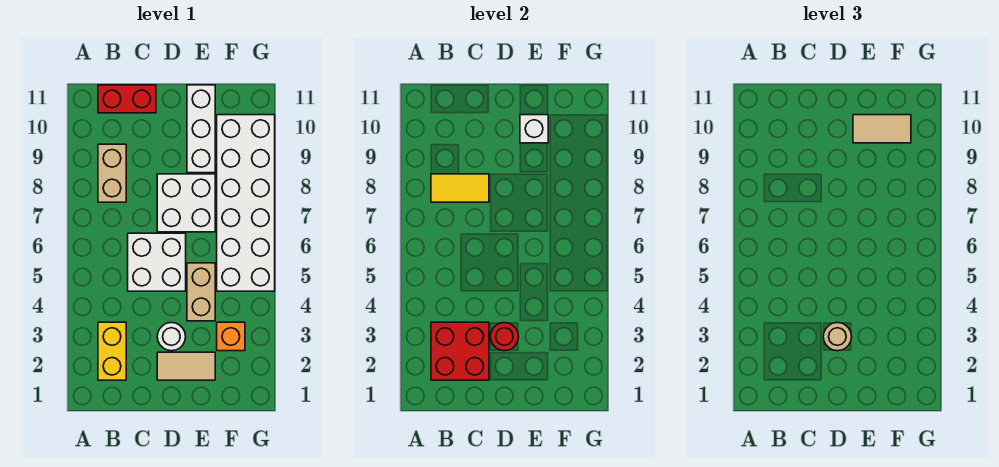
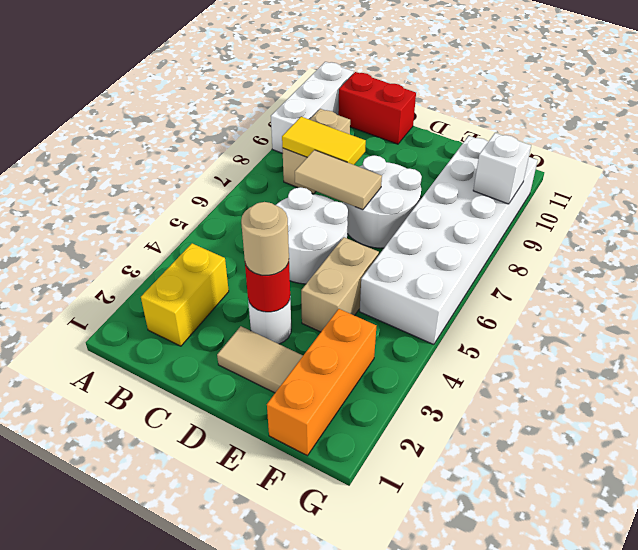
red 2x2 brick [431,322,489,380] -> none
white 2x2 brick [128,233,186,291] -> white 2x2 round brick [276,187,348,284]
white 2x2 brick [157,174,215,232] -> white 2x2 round brick [343,155,422,248]
white 1x3 brick [187,85,215,173] -> white 1x3 brick moved to [271,62,354,153]
white 1x1 brick [520,115,548,143] -> white 1x1 brick moved to [473,133,531,204]
tan 1x2 tile [853,115,911,143] -> tan 1x2 tile moved to [295,150,382,210]
orange 1x1 brick [217,322,245,351] -> orange 1x3 brick [267,309,376,456]

